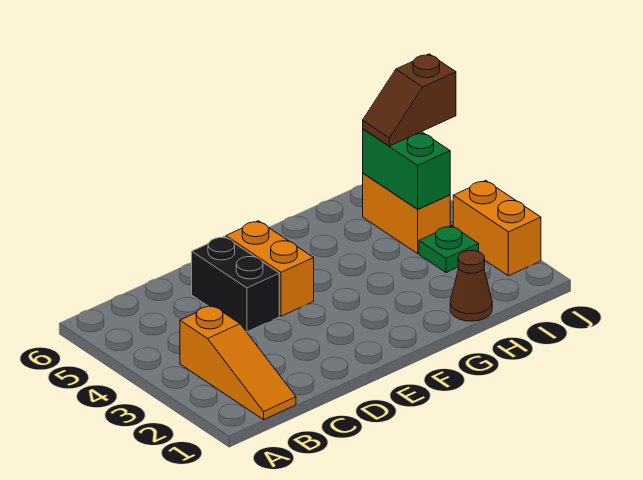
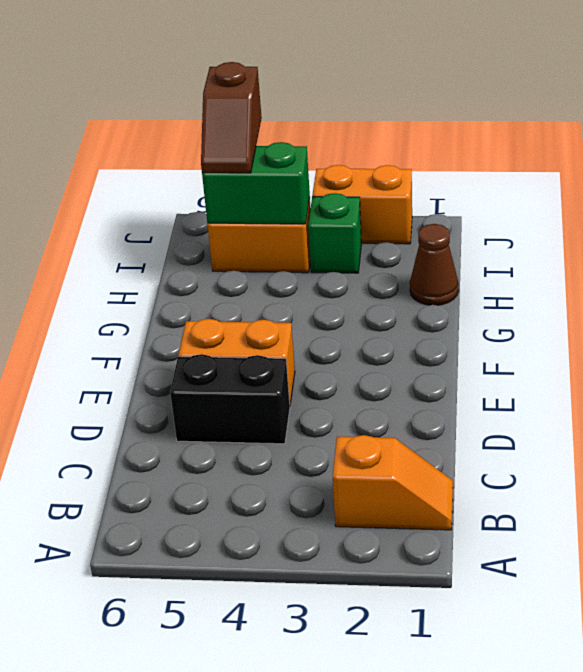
orange 1x3 slope [180,305,296,420] -> orange 1x2 slope [333,435,453,530]
green 1x1 plate [419,226,479,272] -> green 1x1 brick [308,193,361,273]

